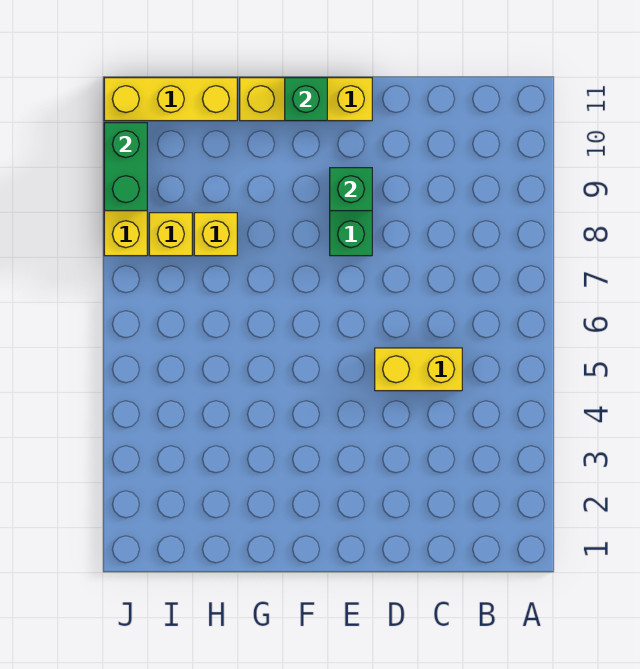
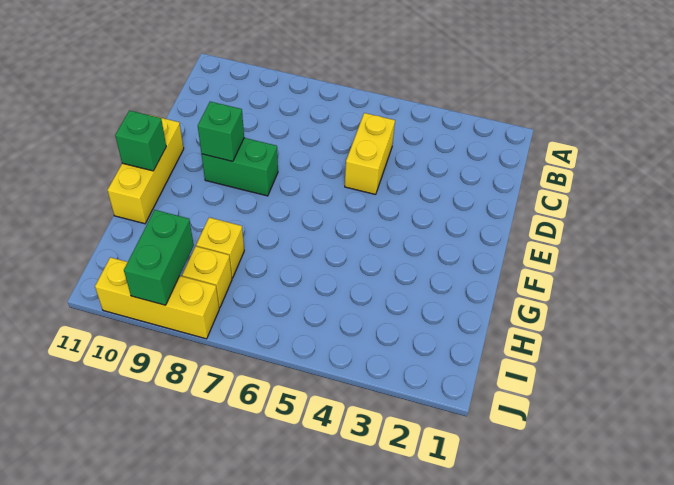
yellow 1x3 brick [104,78,237,121] -> none
green 1x2 brick [104,123,147,211] -> green 1x2 brick turned to [124,210,194,305]

